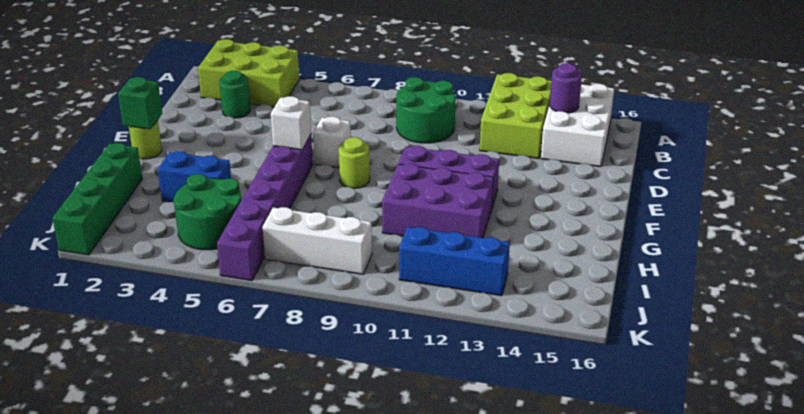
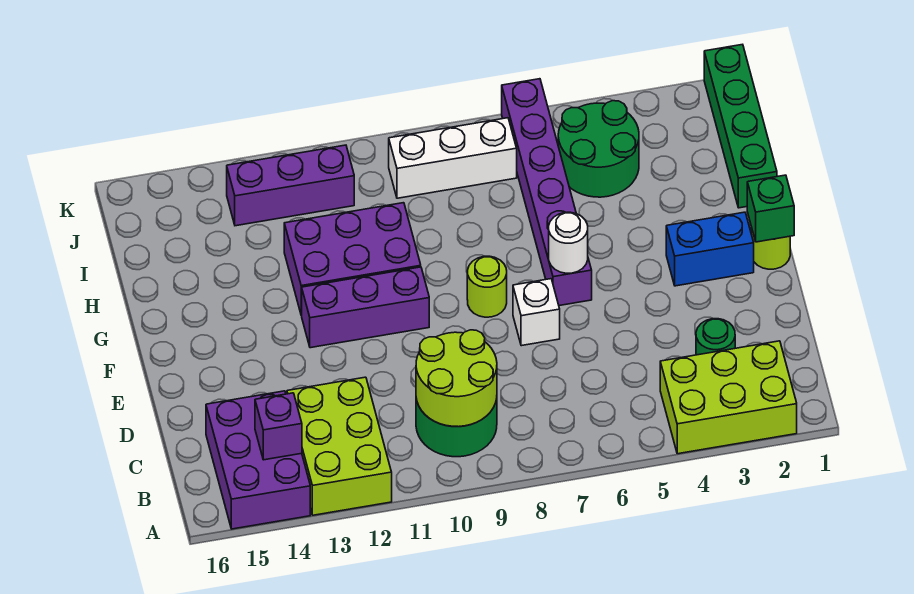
white 2x3 brick [541,84,614,167] -> purple 2x3 brick [206,391,310,529]
none -> lime 2x2 round brick [416,330,497,427]
purple 1x1 round brick [550,63,582,113] -> purple 1x1 brick [255,393,302,460]
white 1x1 brick [271,96,311,150] -> white 1x1 round brick [549,212,588,273]
blue 1x2 brick [158,151,231,202] -> blue 1x2 brick moved to [666,212,754,286]
blue 1x3 brick [399,227,510,296] -> purple 1x3 brick [227,145,354,226]

